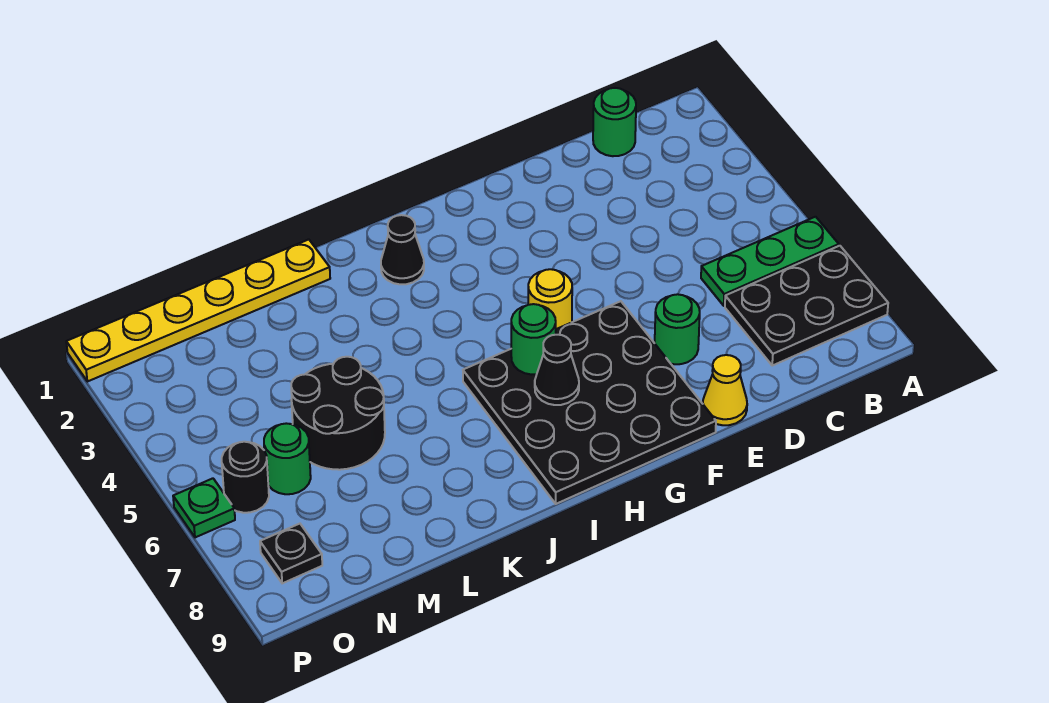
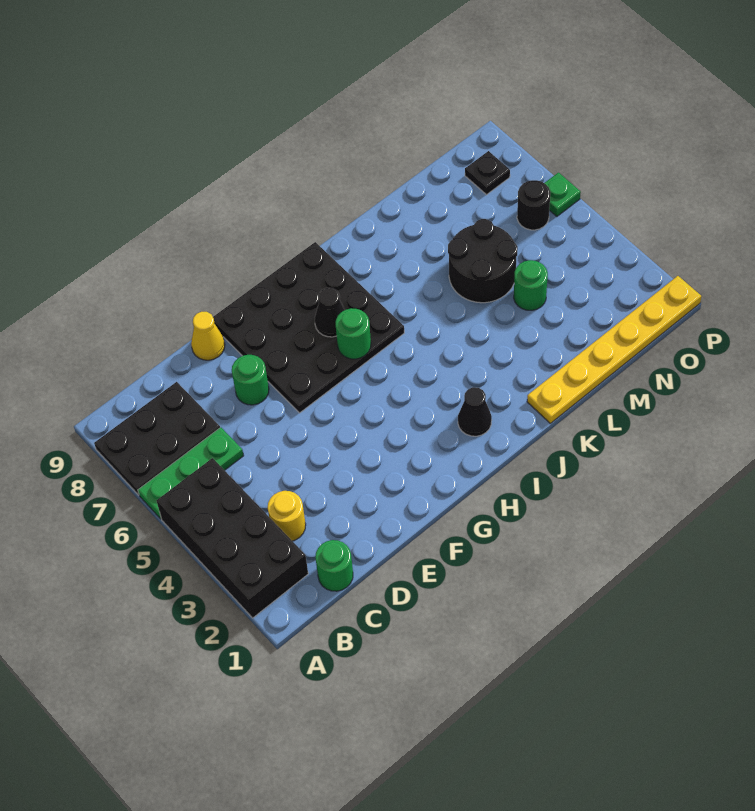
none -> black 2x4 brick [156,458,308,618]
yellow 1x1 round brick [528,269,572,329] -> yellow 1x1 round brick moved to [268,491,306,541]
green 1x1 round brick [264,423,311,494] -> green 1x1 round brick moved to [514,260,548,310]

